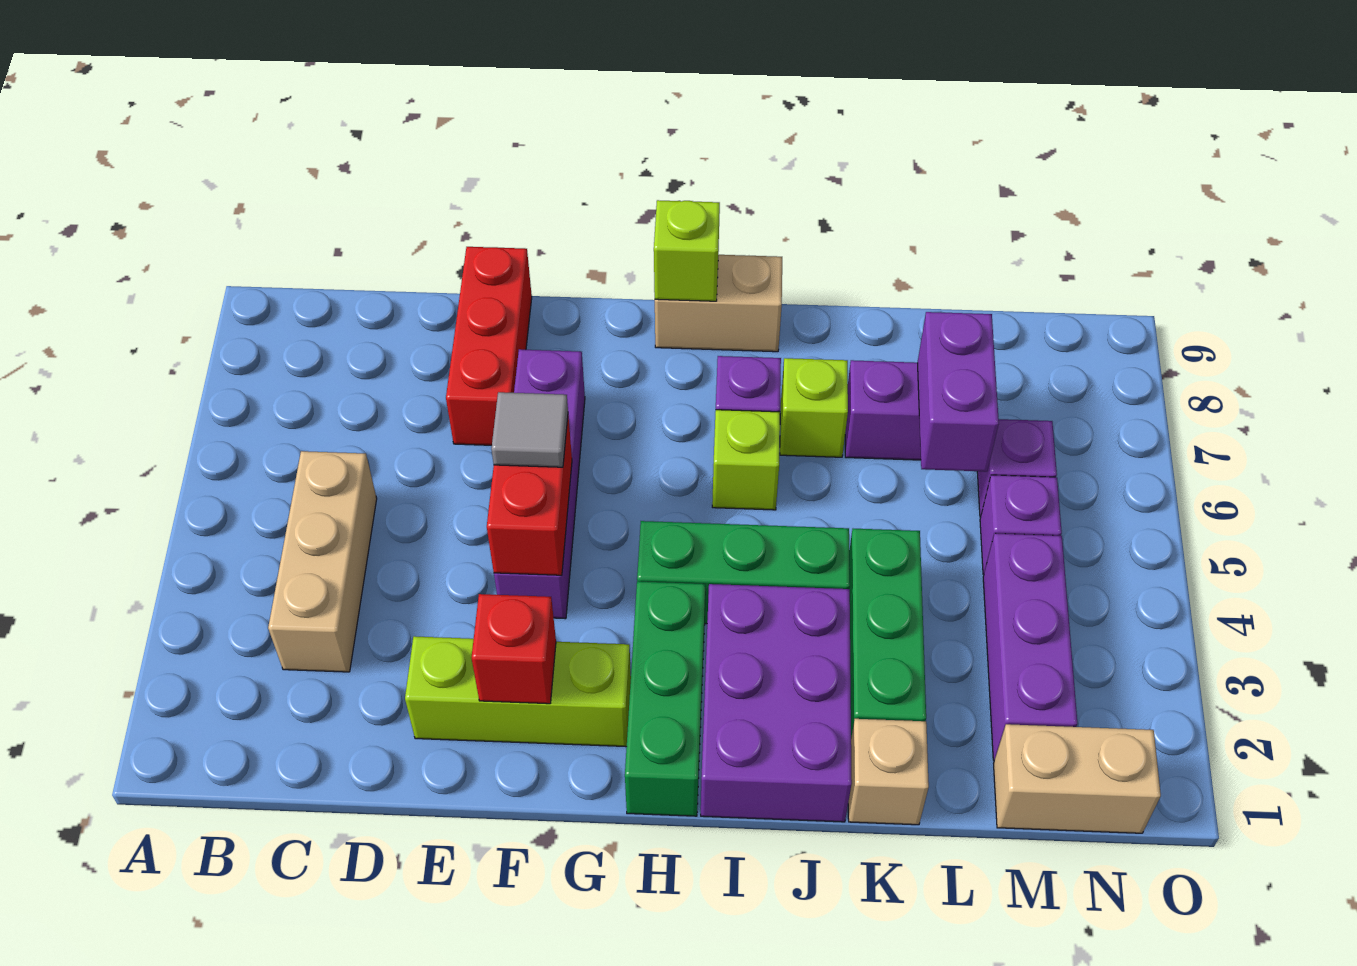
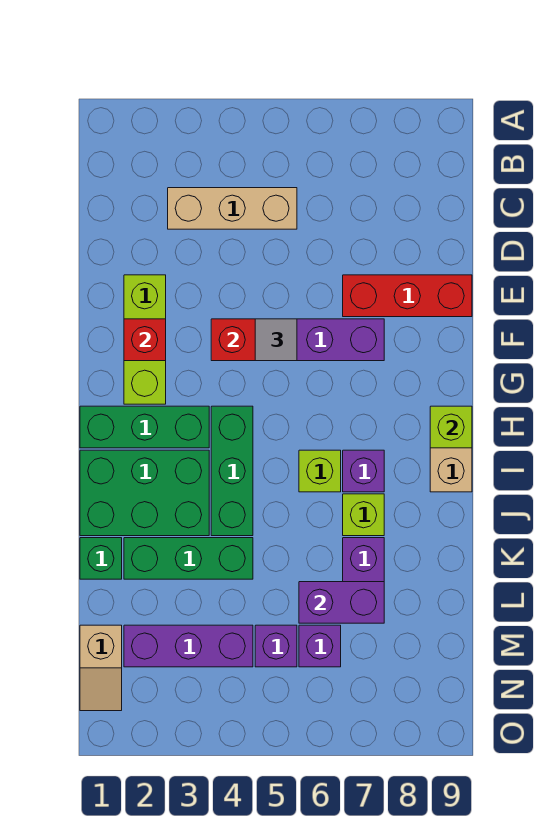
purple 2x3 brick [701,584,852,822] -> green 2x3 brick [80,450,209,536]
tan 1x1 brick [848,719,929,825] -> green 1x1 brick [80,538,122,579]
tan 1x2 brick [994,724,1161,833] -> tan 1x2 slope [80,625,122,711]

